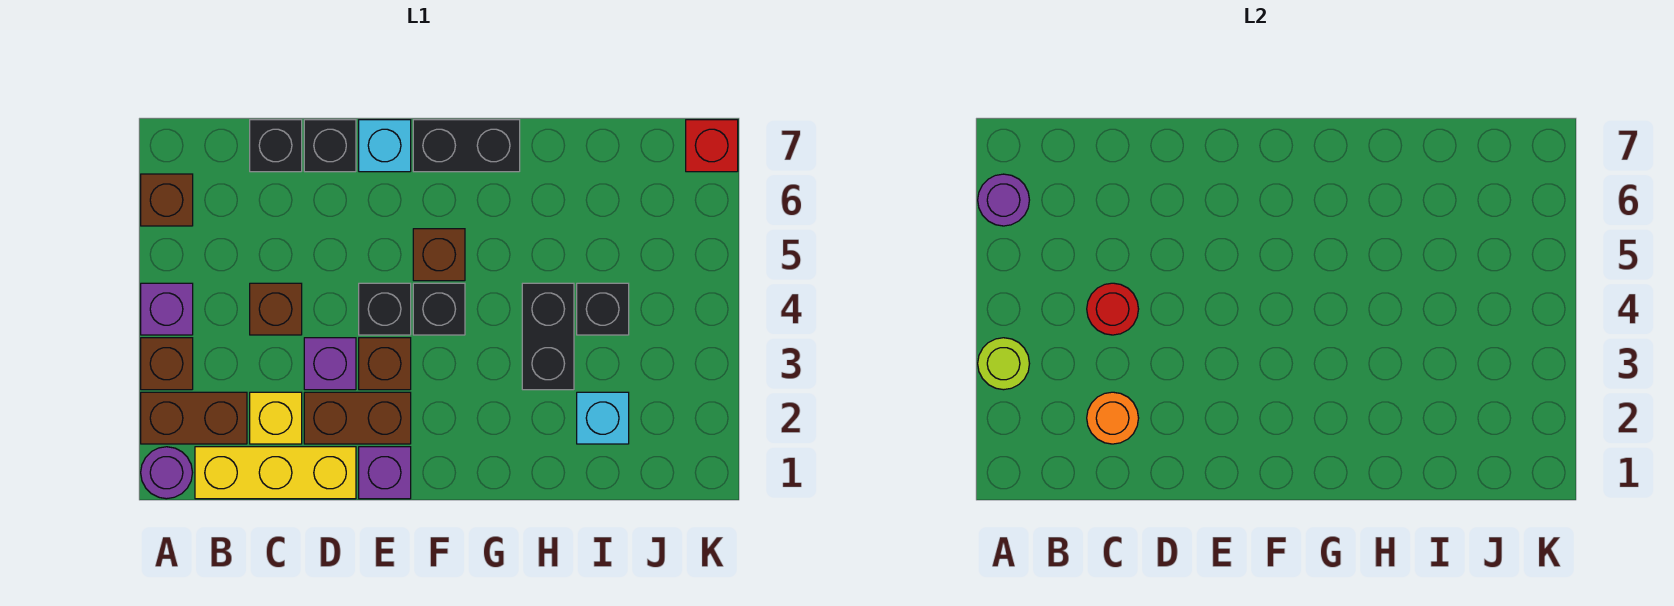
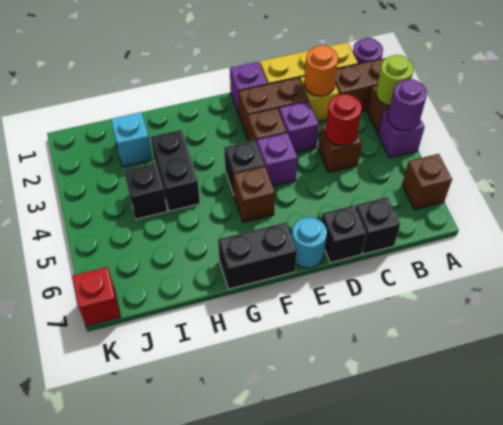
purple 1x1 round brick [978,174,1029,226] -> purple 1x1 round brick moved to [388,79,427,131]
black 1x1 brick [359,283,411,335] -> purple 1x1 brick [257,133,298,186]
cyan 1x1 brick [359,120,411,172] -> cyan 1x1 round brick [292,217,327,268]

